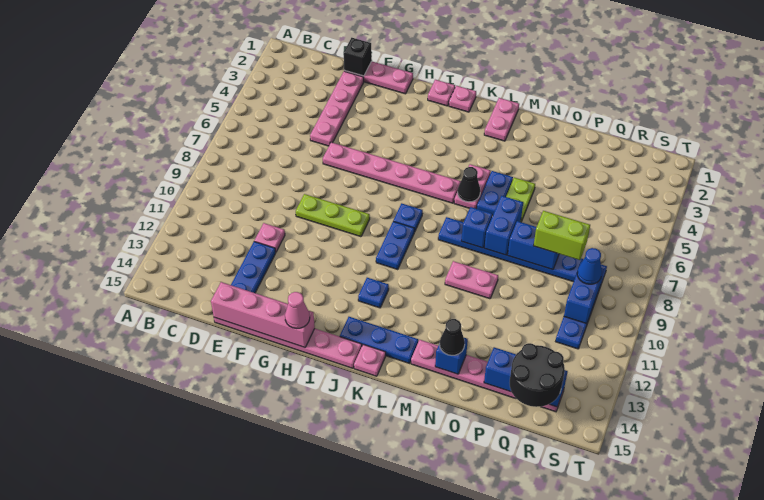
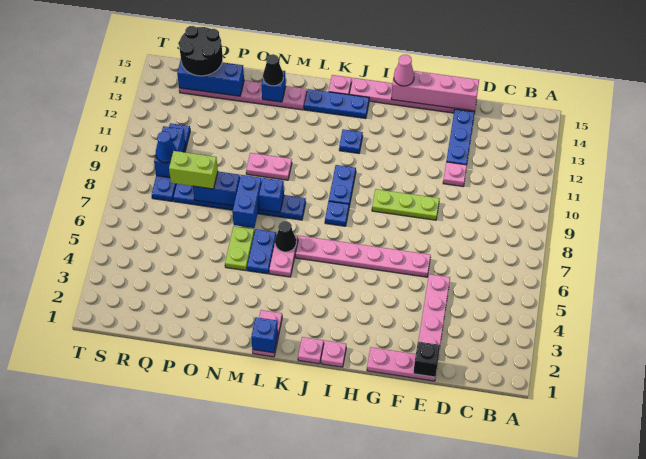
none -> blue 1x1 brick [251,317,278,353]

